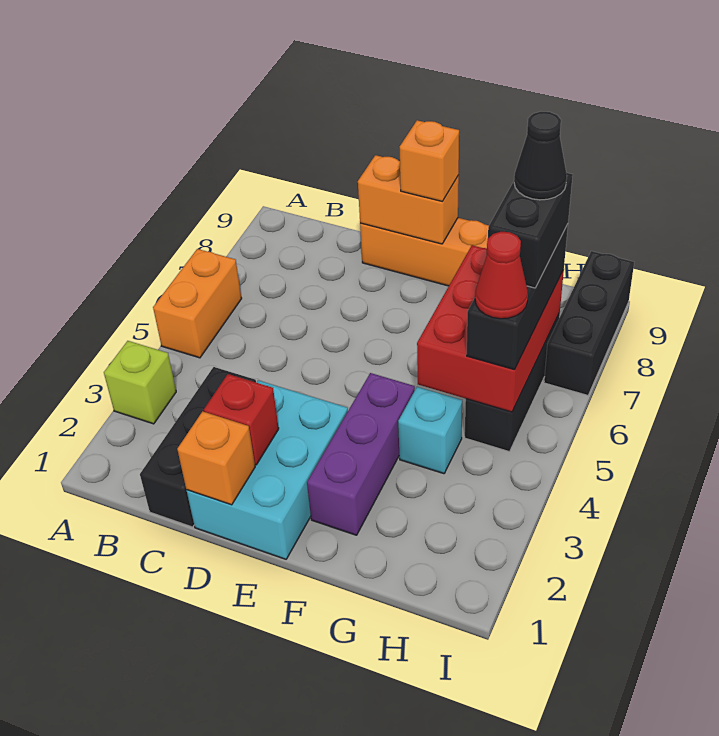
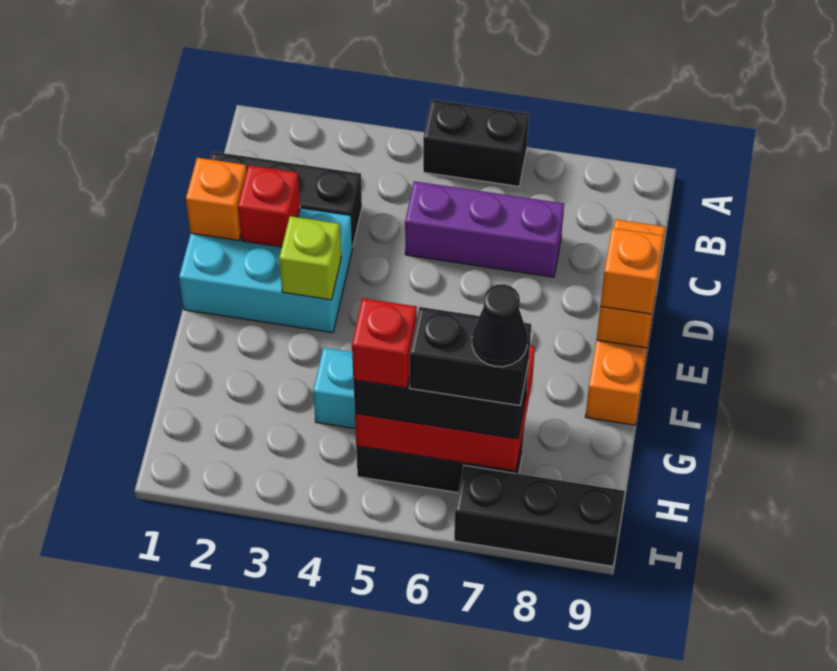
lime 1x1 brick [104,341,176,424] -> lime 1x1 brick moved to [279,216,341,300]
orange 1x2 brick [153,249,242,358] -> black 1x2 brick [423,99,529,186]
purple 1x3 brick [307,373,415,535] -> purple 1x3 brick moved to [405,181,564,277]
red 1x1 cone [475,232,528,319] -> red 1x1 brick [352,298,417,388]

